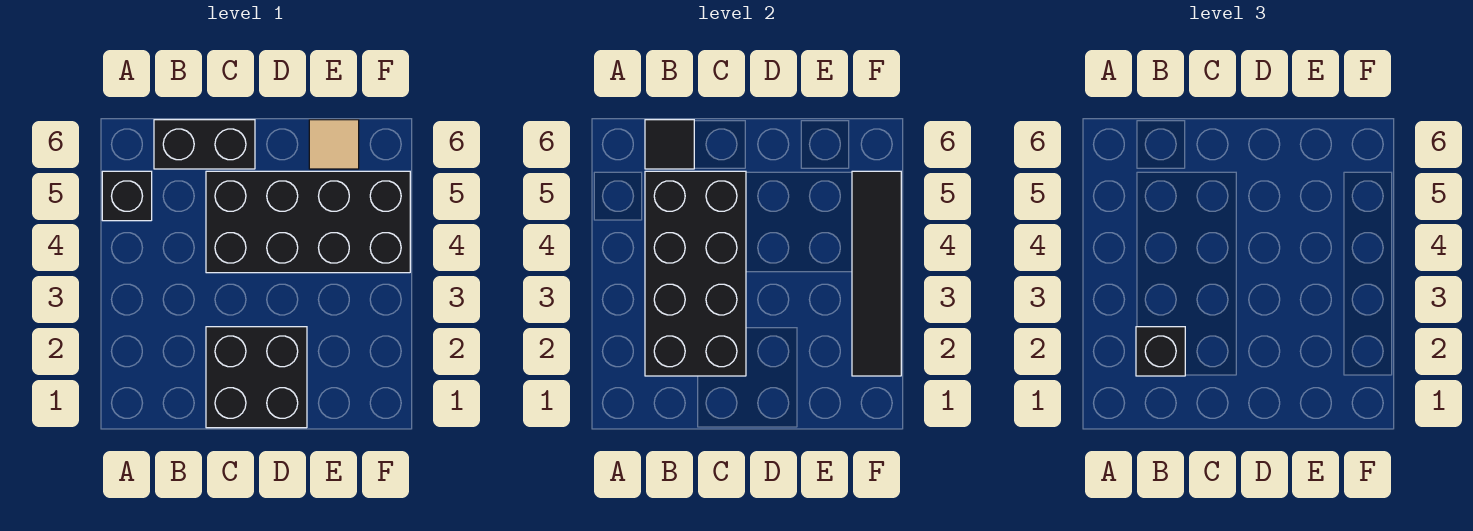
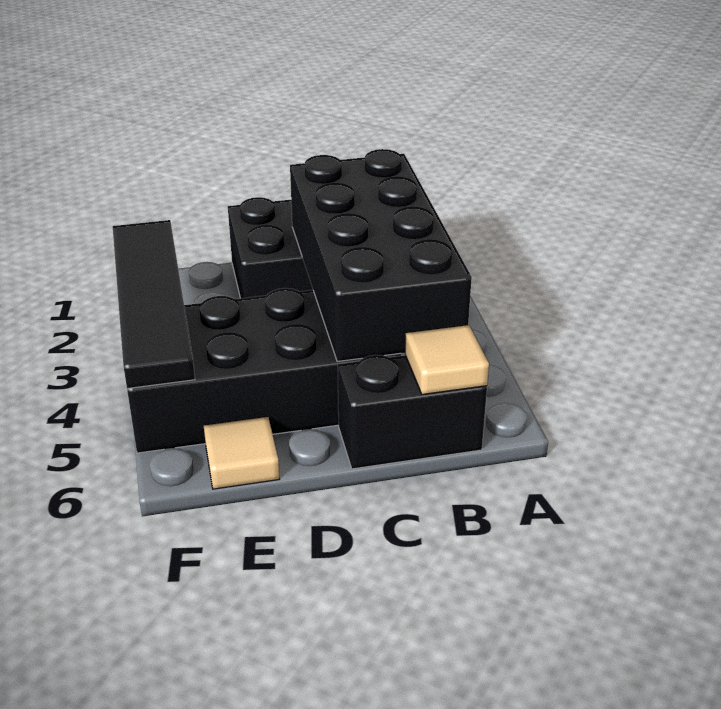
black 1x1 brick [102,171,152,221] -> none
black 1x1 brick [1136,327,1185,376] -> none
black 1x1 tile [645,120,694,169] -> tan 1x1 tile [405,325,489,394]

